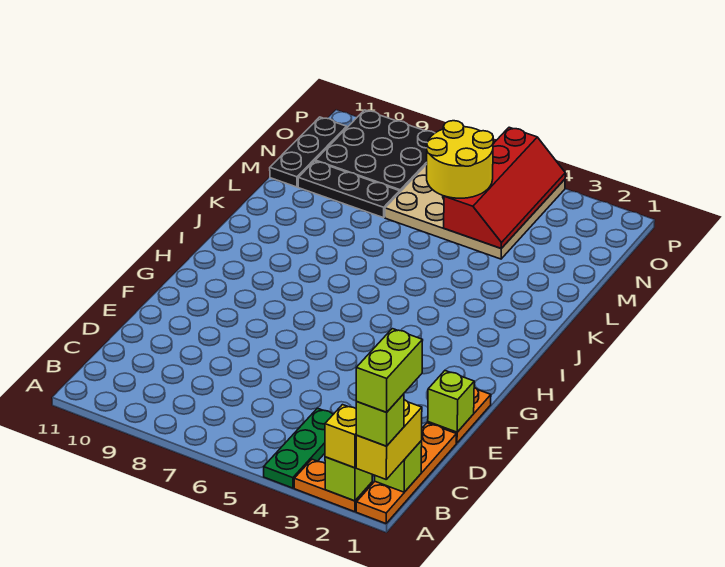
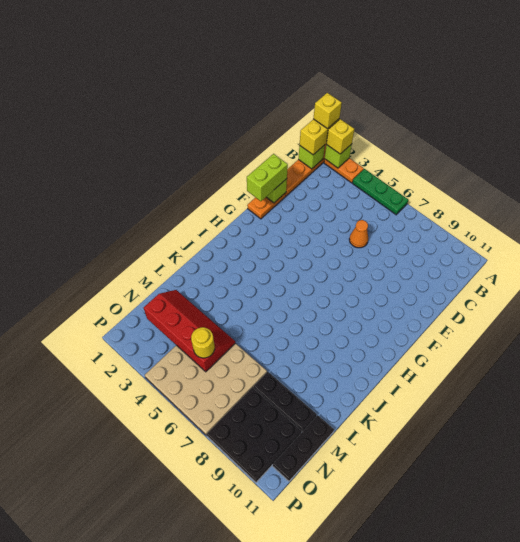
lime 1x1 brick [356,394,404,446] -> yellow 1x1 brick [313,93,342,129]
lime 1x2 brick [356,329,423,412] -> lime 1x2 brick moved to [247,154,288,201]
green 1x3 plate [264,408,333,488] -> green 1x3 plate turned to [353,169,408,215]
none -> orange 1x1 cone [349,220,368,248]
red 2x4 slope [444,127,565,248] -> red 2x4 slope turned to [144,290,235,372]
yellow 2x2 round brick [427,121,493,198] -> yellow 1x1 round brick [191,327,215,358]

